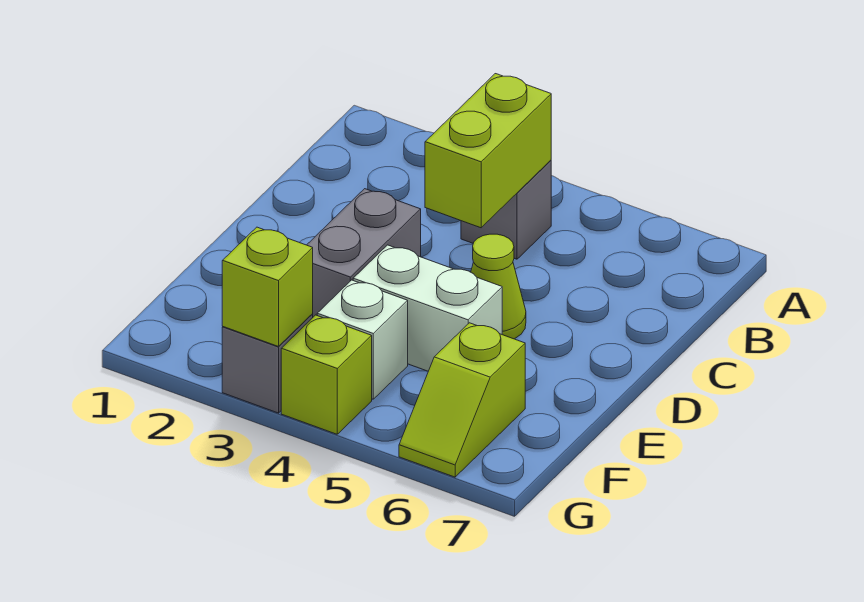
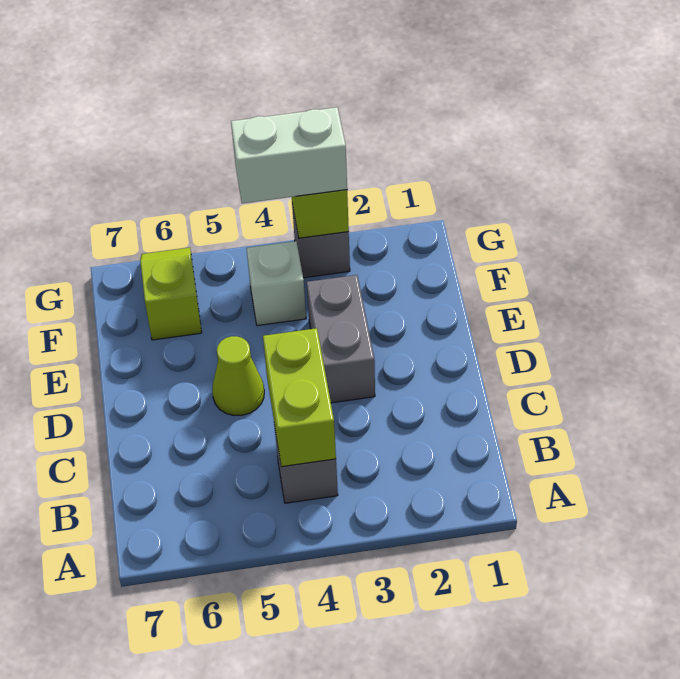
white 1x2 brick [353,245,502,371] -> white 1x2 brick moved to [231,107,347,203]
lime 1x1 brick [281,315,372,434] -> none

